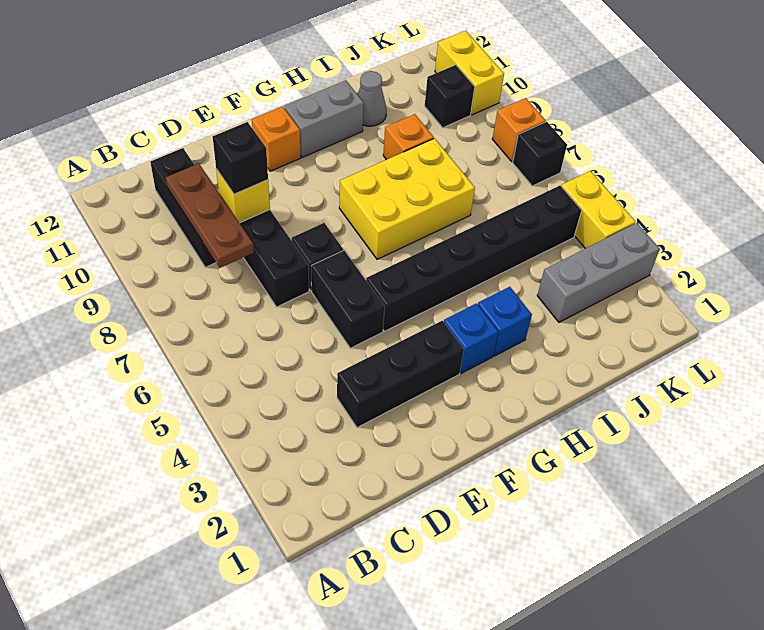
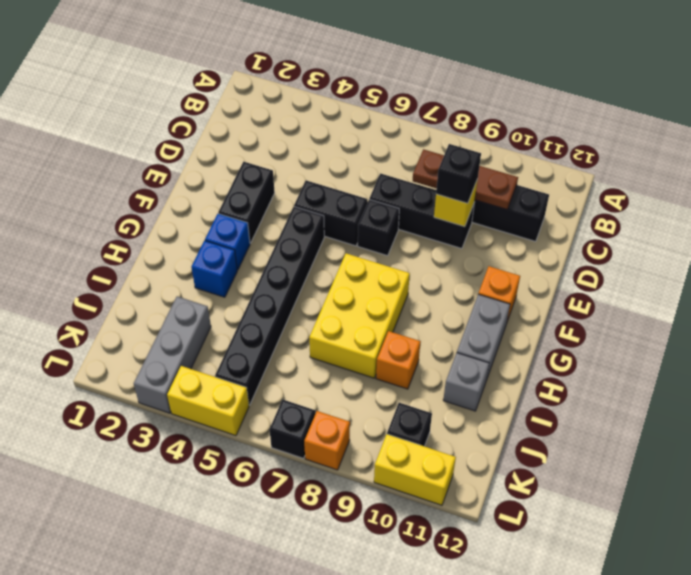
black 1x3 brick [337,321,464,428] -> black 1x2 brick [218,162,275,243]
grey 1x1 cone [358,71,387,126] -> grey 1x1 brick [443,353,489,411]

